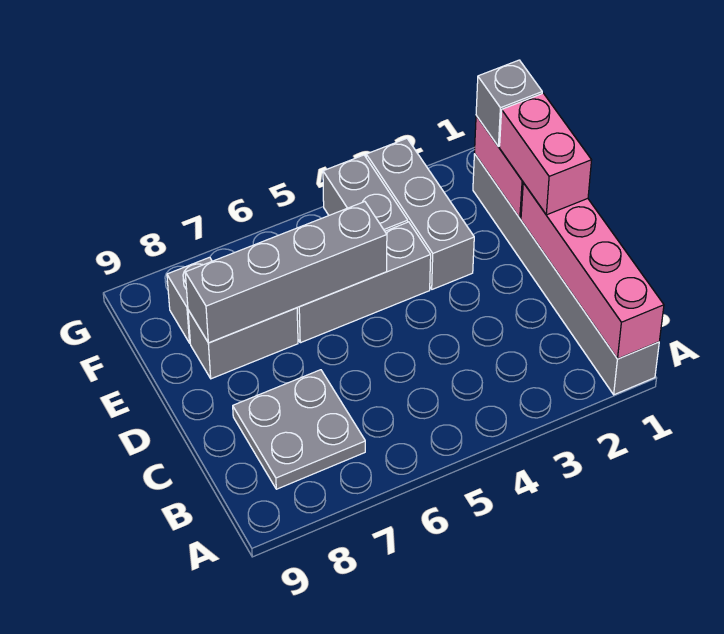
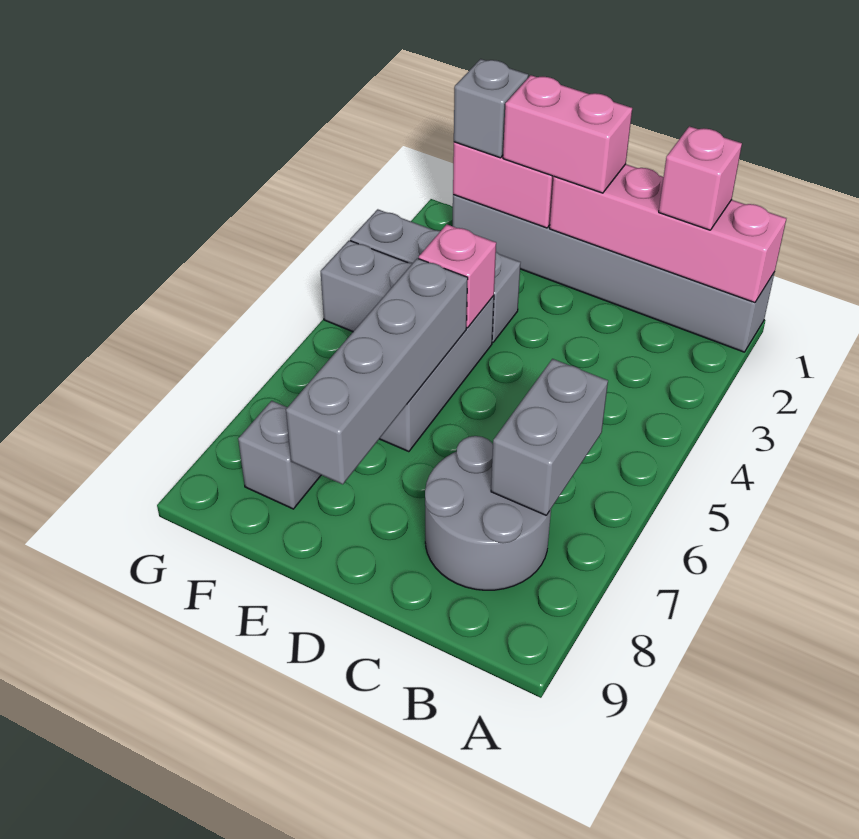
none -> pink 1x1 brick [659,126,742,230]
grey 2x2 plate [233,370,365,489] -> grey 2x2 round brick [425,436,551,590]
none -> pink 1x1 brick [419,224,496,328]
grey 1x2 brick [188,308,298,379] -> grey 1x2 brick moved to [491,359,608,515]

